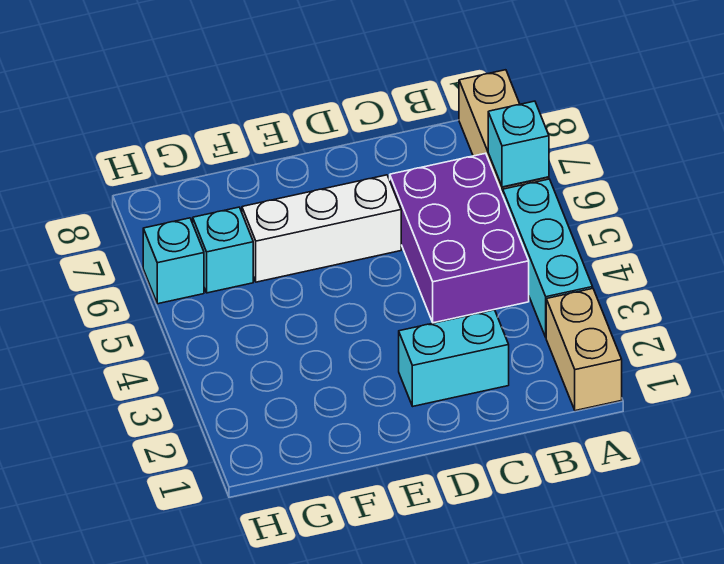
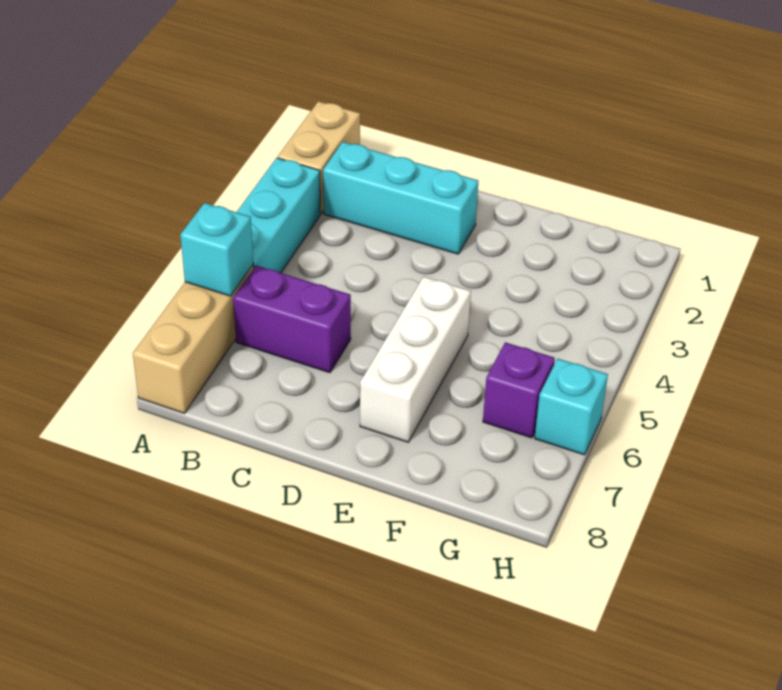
purple 2x3 brick [390,153,529,323] -> purple 1x2 brick [233,265,351,373]
cyan 1x2 brick [399,310,509,406] -> cyan 1x3 brick [323,142,478,254]
white 1x3 brick [242,175,401,282] -> white 1x3 brick turned to [360,277,471,442]
cyan 1x1 brick [193,207,253,293] -> purple 1x1 brick [483,342,555,438]

